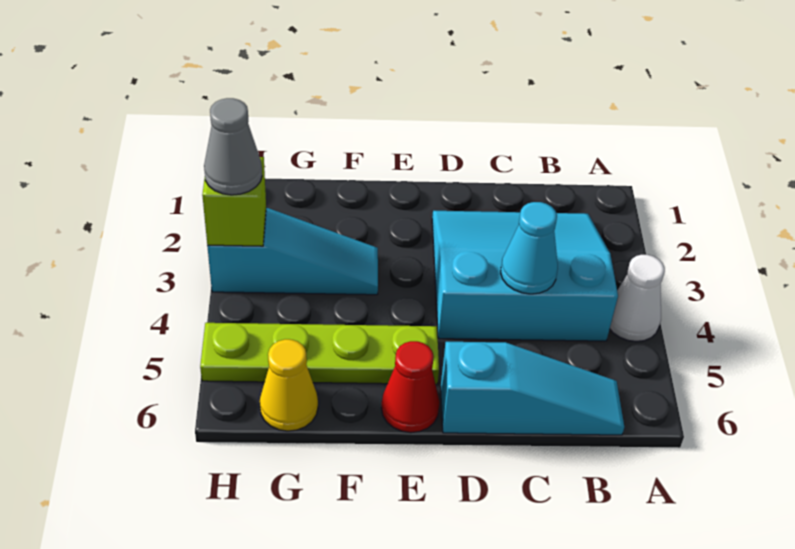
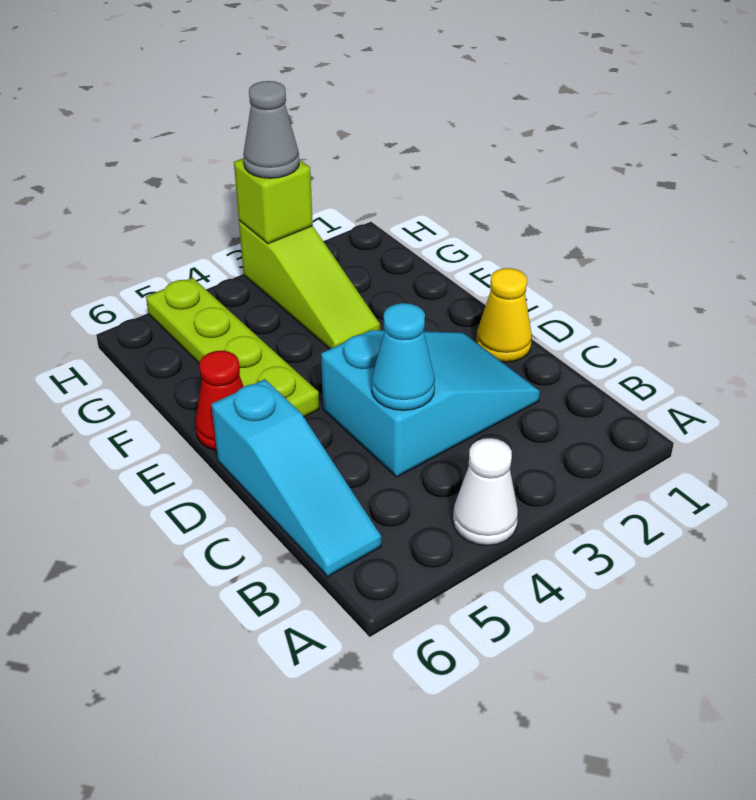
cyan 3x3 slope [432,211,618,341] -> cyan 2x3 slope [321,330,540,477]
cyan 1x3 slope [207,208,378,295] -> lime 1x3 slope [239,221,380,349]
yellow 1x1 cone [260,339,318,431] -> yellow 1x1 cone moved to [476,268,532,362]

